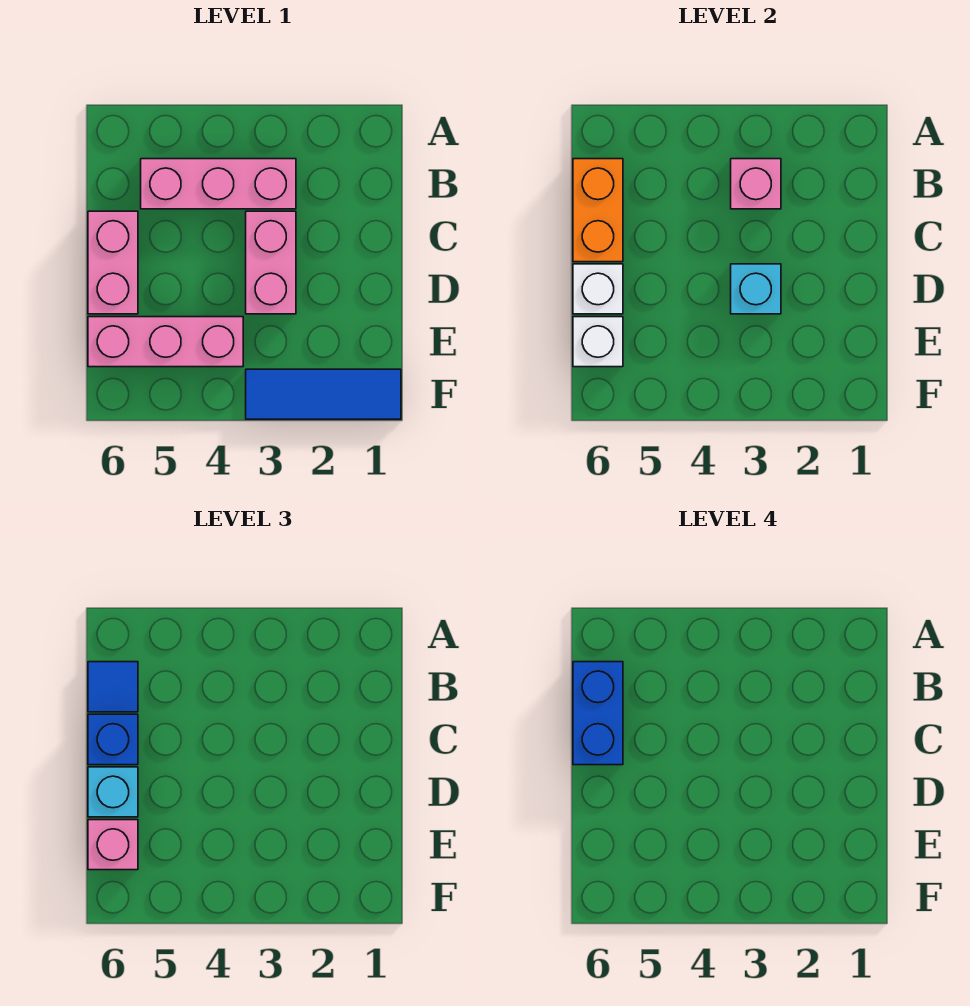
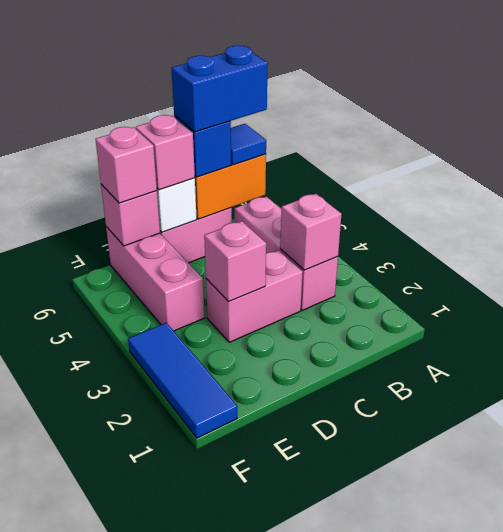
cyan 1x1 brick [731,264,781,314] -> pink 1x1 brick [204,221,266,302]
cyan 1x1 brick [88,767,138,817] -> pink 1x1 brick [136,115,195,190]
white 1x1 brick [573,317,623,367] -> pink 1x1 brick [101,184,160,246]

